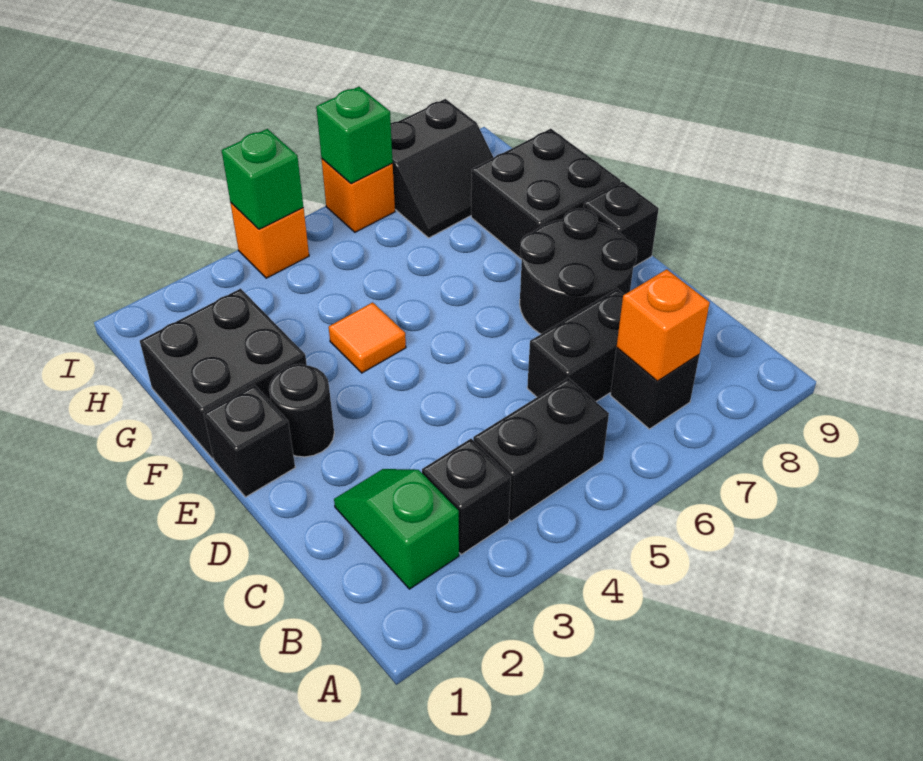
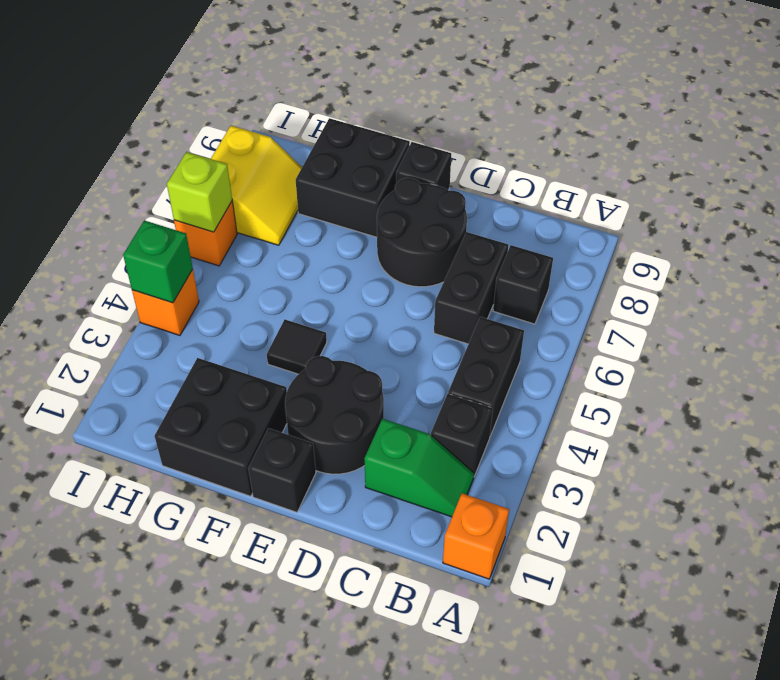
green 1x2 slope [334,469,459,589] -> green 1x2 slope turned to [364,419,474,517]
orange 1x1 brick [617,269,710,381] -> orange 1x1 brick moved to [443,493,509,579]
black 1x1 round brick [269,364,334,457] -> black 2x2 round brick [285,356,384,474]
orange 1x1 tile [329,302,406,373] -> black 1x1 tile [267,320,327,374]
black 2x2 slope [391,99,494,238] -> yellow 2x2 slope [211,126,302,245]
green 1x1 brick [316,87,393,184] -> lime 1x1 brick [167,152,232,232]

